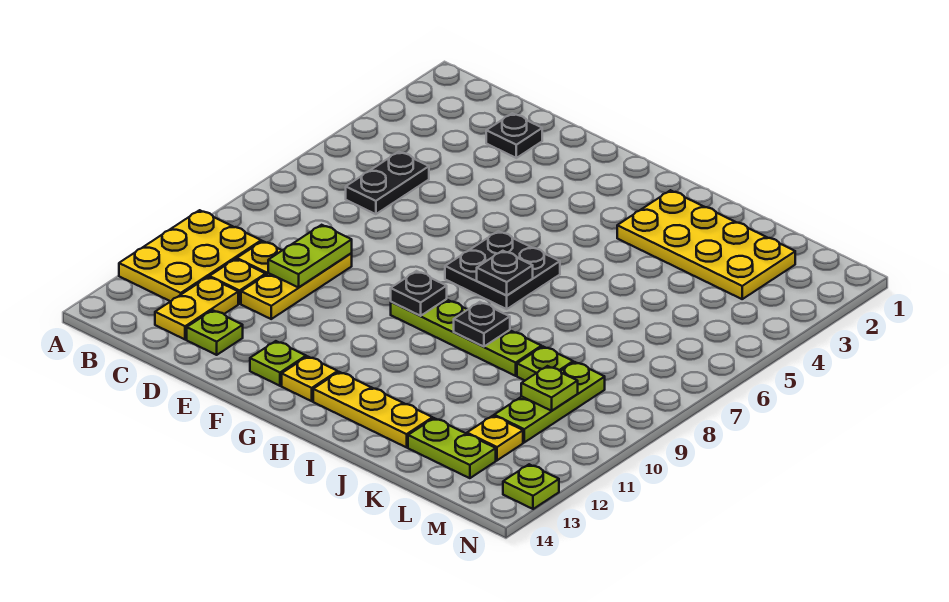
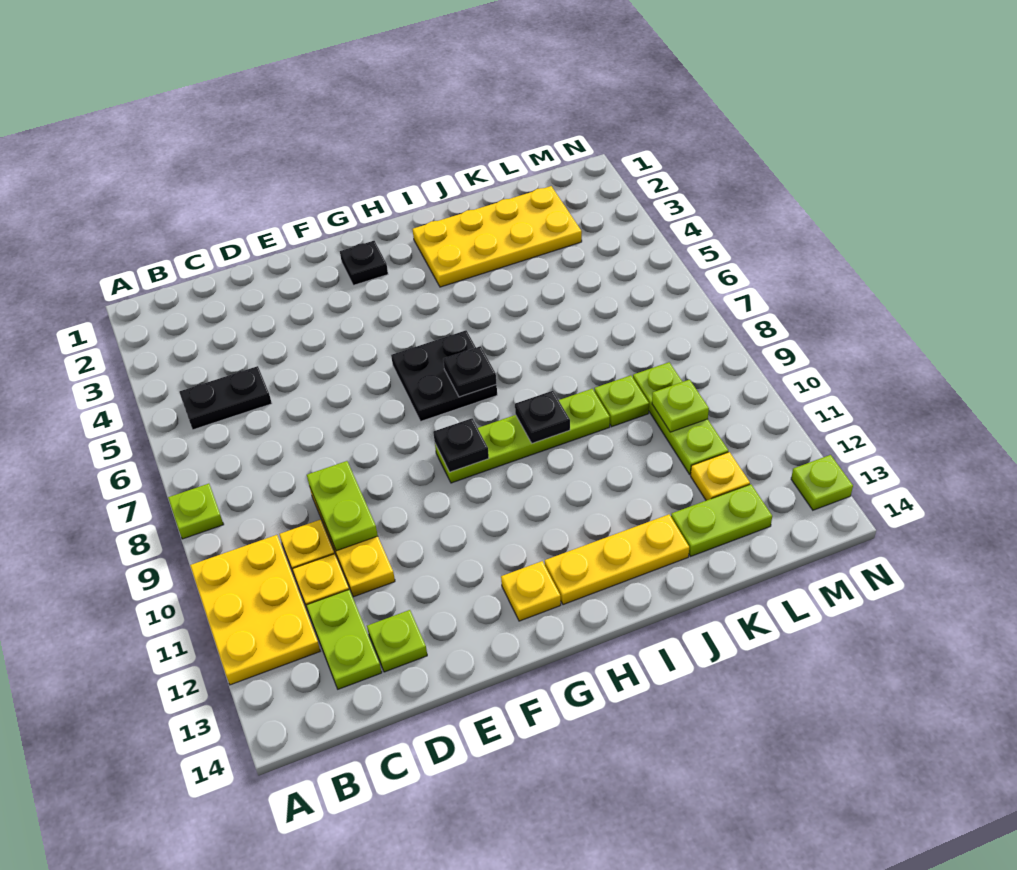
black 1x2 plate [346,152,429,214] -> black 1x2 plate turned to [179,366,272,430]
yellow 1x2 plate [155,277,238,340] -> lime 1x2 plate [306,590,382,689]
black 1x1 plate [486,113,542,158] -> black 1x1 plate moved to [340,241,388,285]
lime 1x1 plate [250,341,306,386] -> lime 1x1 plate moved to [168,484,224,539]

